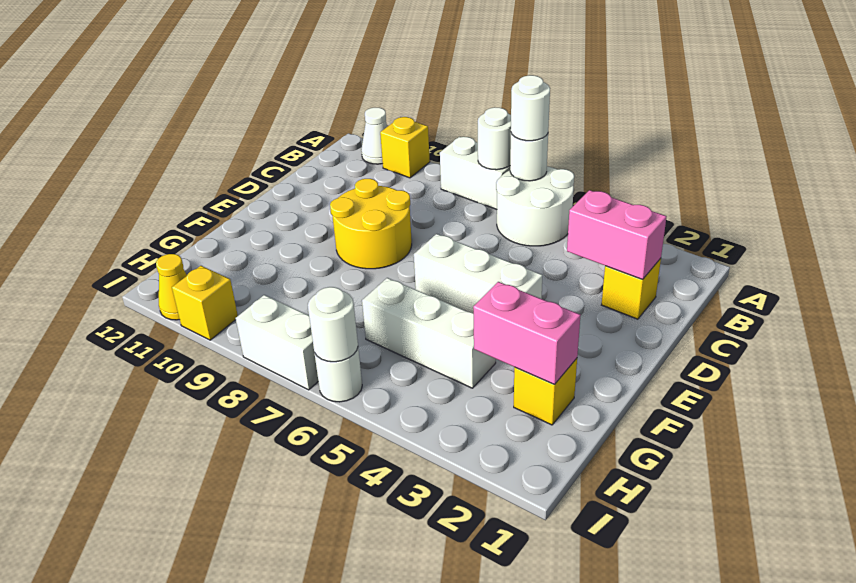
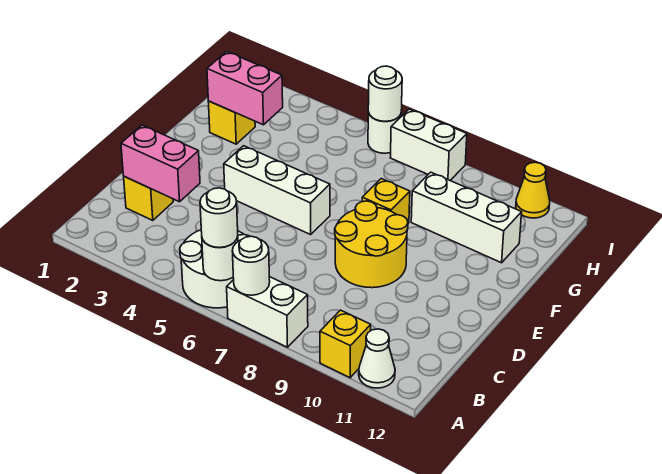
white 1x3 brick [362,278,496,388] -> white 1x3 brick moved to [411,172,522,263]
yellow 1x1 brick [172,266,238,340] -> yellow 1x1 brick moved to [362,179,410,223]

